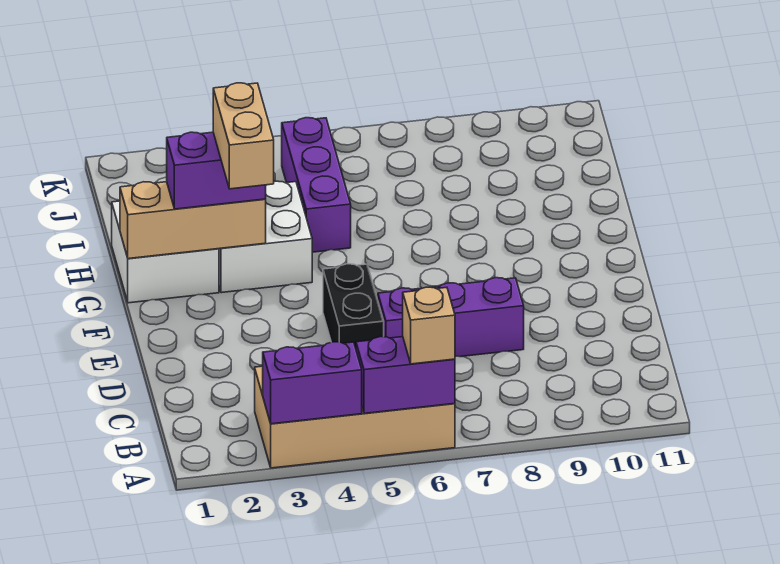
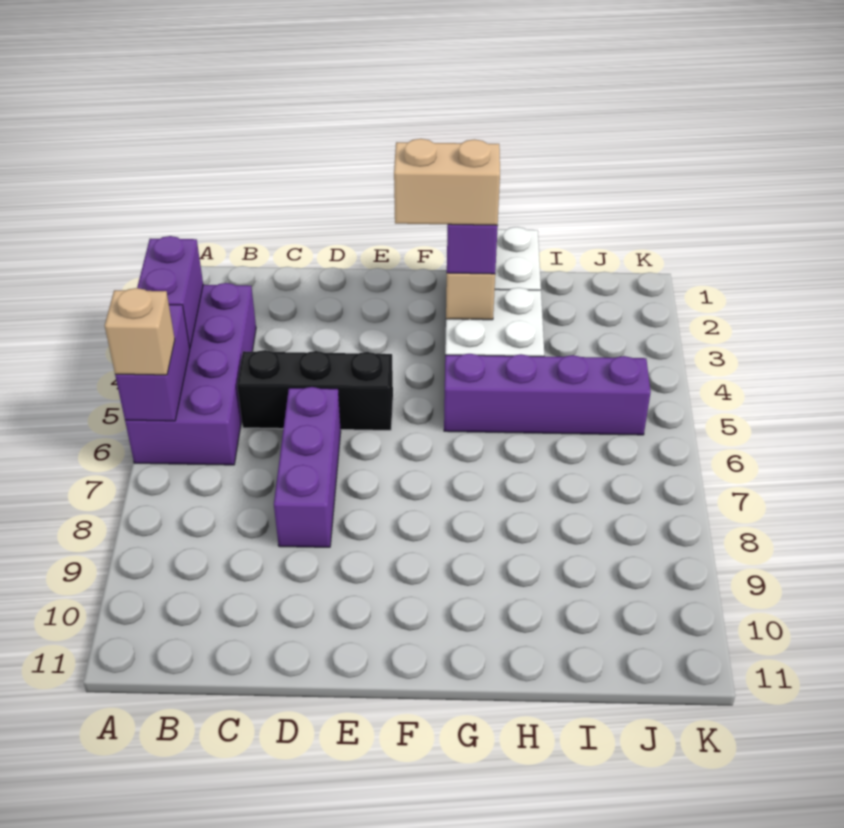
tan 2x4 brick [255,366,455,468] -> purple 2x4 brick [125,283,256,465]
black 1x2 brick [323,264,384,348] -> black 1x3 brick [237,350,393,430]
purple 1x3 brick [282,118,351,252] -> purple 1x4 brick [444,354,651,435]

